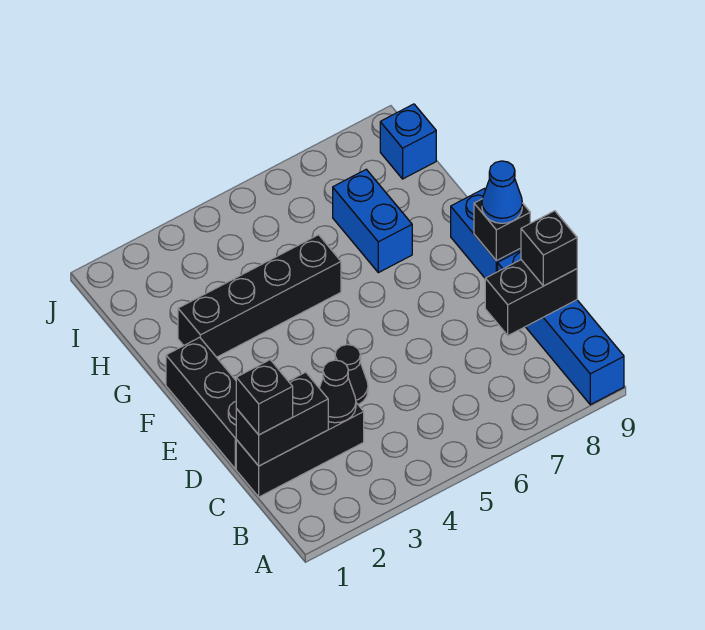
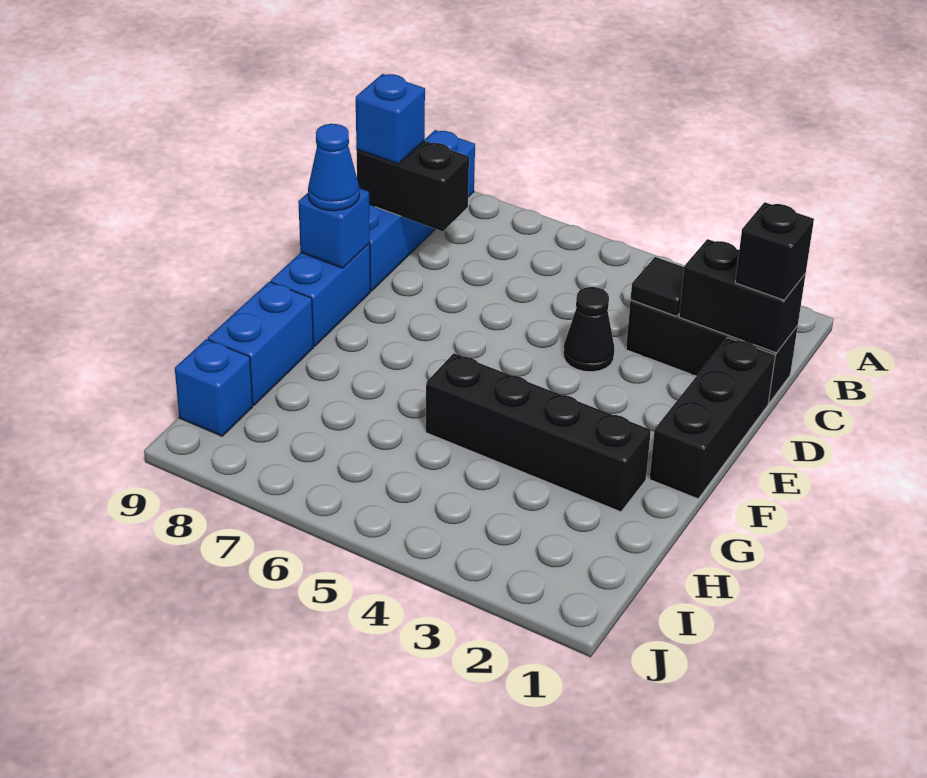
black 1x1 cone [319,360,356,423] -> black 1x1 tile [630,257,684,316]
black 1x1 brick [521,211,577,286] -> blue 1x1 brick [356,74,425,164]
black 1x1 brick [474,199,530,261] -> blue 1x1 brick [298,188,370,268]
blue 1x2 brick [333,169,412,273] -> blue 1x2 brick moved to [208,282,314,405]

